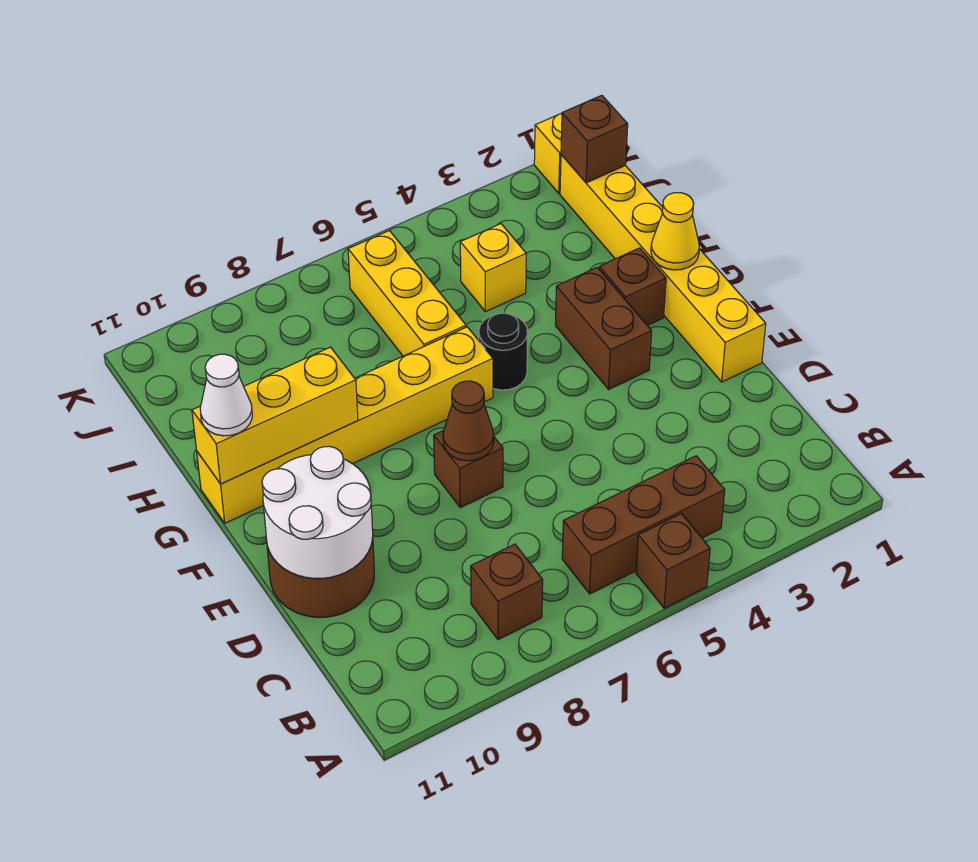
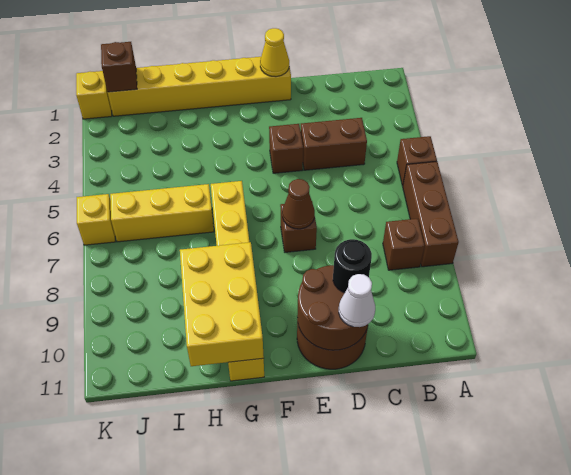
brown 1x3 brick [562,456,725,594] -> brown 1x3 brick moved to [403,162,459,267]
white 2x2 round brick [262,446,373,578] -> brown 2x2 round brick [297,265,368,350]
brown 1x2 brick [556,268,652,389] -> brown 1x2 brick moved to [301,118,367,170]
yellow 1x1 cone [651,193,699,270] -> yellow 1x1 cone moved to [260,28,289,77]
brown 1x1 brick [599,248,666,326] -> brown 1x1 brick moved to [269,124,303,173]
black 1x1 round brick [479,313,528,390] -> black 1x1 round brick moved to [333,239,372,293]
yellow 1x3 brick [192,347,358,484] -> yellow 2x3 brick [180,242,264,366]
white 1x1 cone [200,354,252,436] -> white 1x1 cone moved to [339,274,375,327]
yellow 1x1 brick [460,224,526,312] -> yellow 1x1 brick moved to [77,194,115,245]

